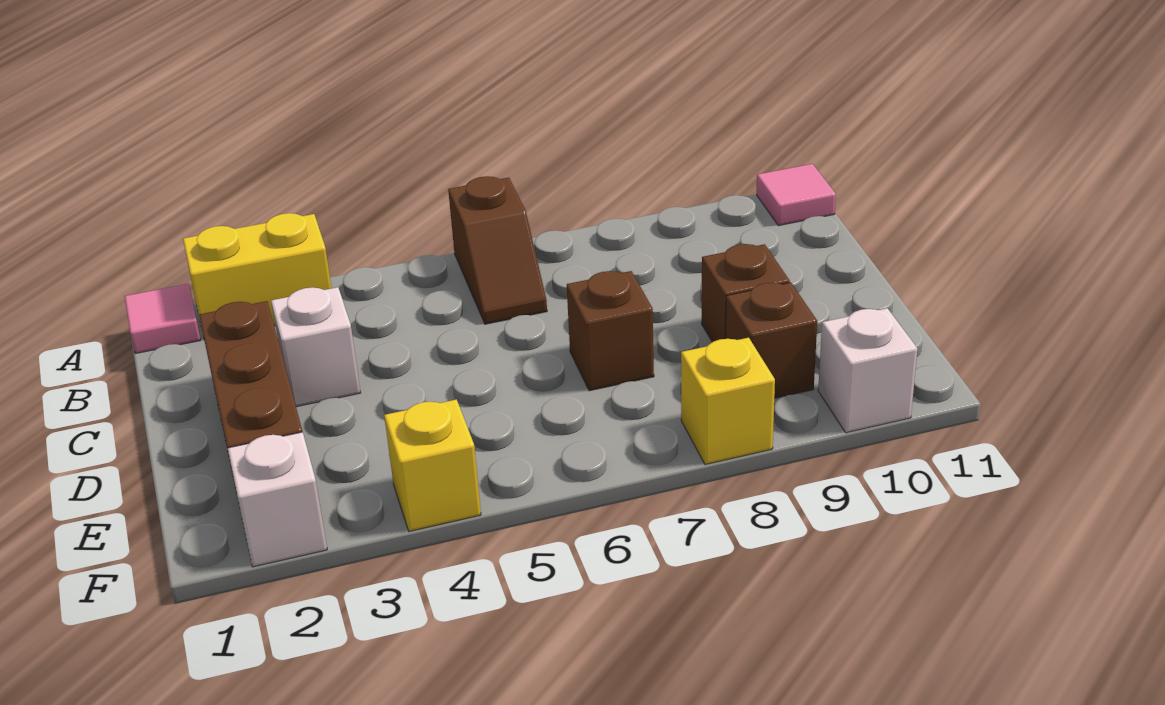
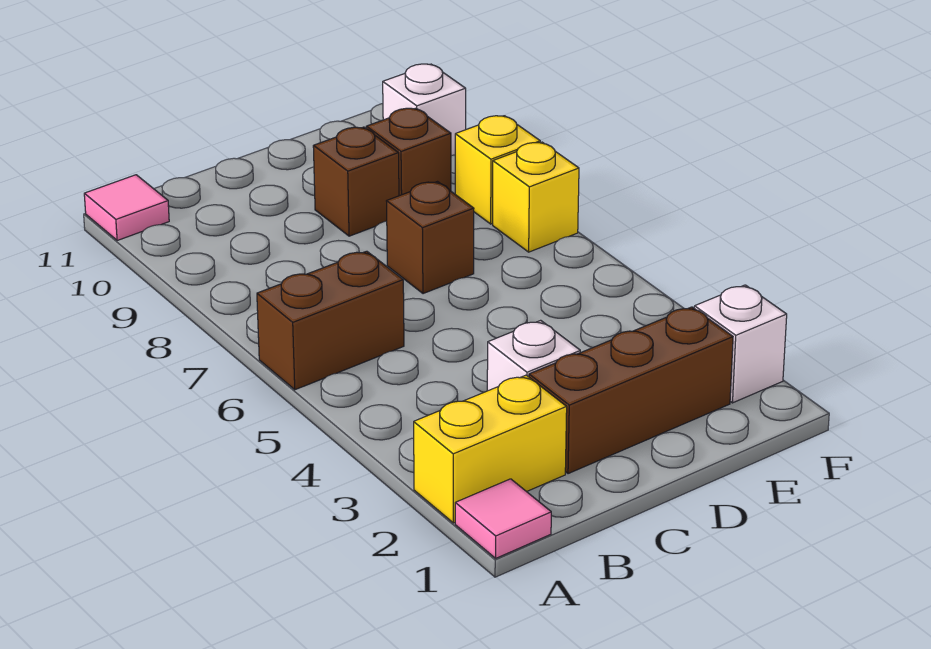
yellow 1x2 brick [183,213,331,337] -> yellow 1x2 brick turned to [414,375,567,523]
brown 1x2 slope [448,176,547,324] -> brown 1x2 brick [257,251,404,390]
yellow 1x1 brick [384,399,481,531] -> yellow 1x1 brick moved to [493,142,579,252]

